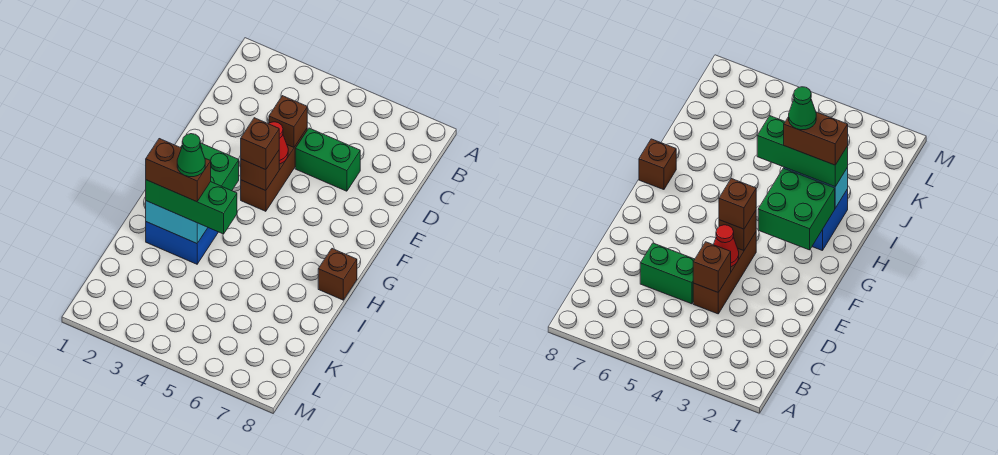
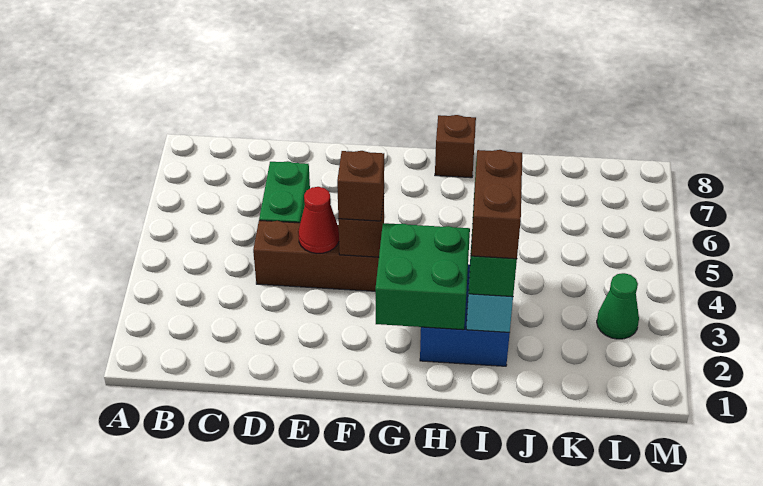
brown 1x1 brick [269,96,307,147] -> none
green 1x1 cone [177,134,205,177] -> green 1x1 cone moved to [597,273,639,339]

